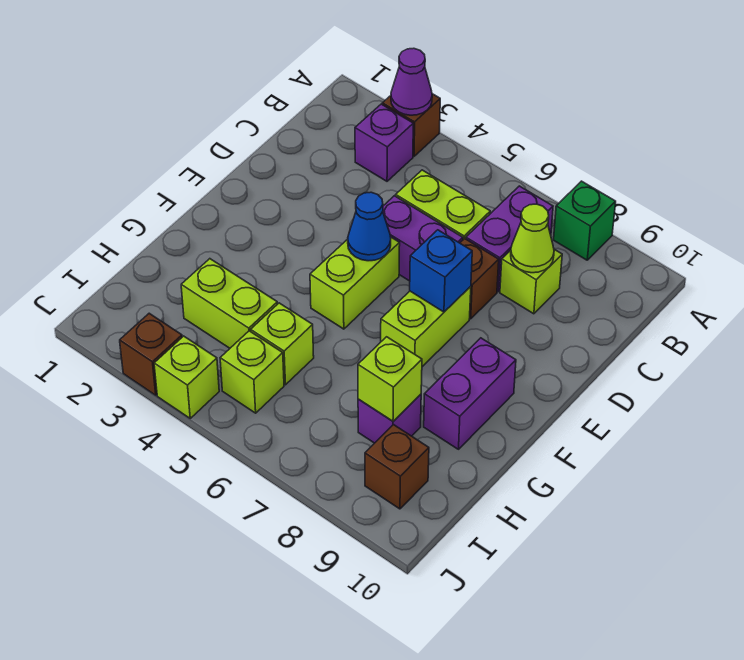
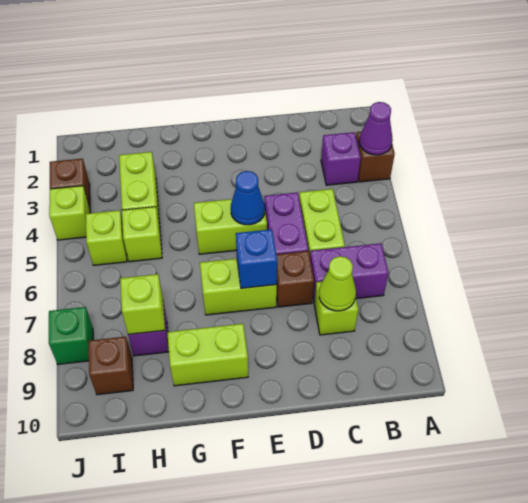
green 1x1 brick [554,181,616,260] -> green 1x1 brick moved to [49,307,93,364]
purple 1x2 brick [424,338,516,449] -> lime 1x2 brick [167,324,248,386]

